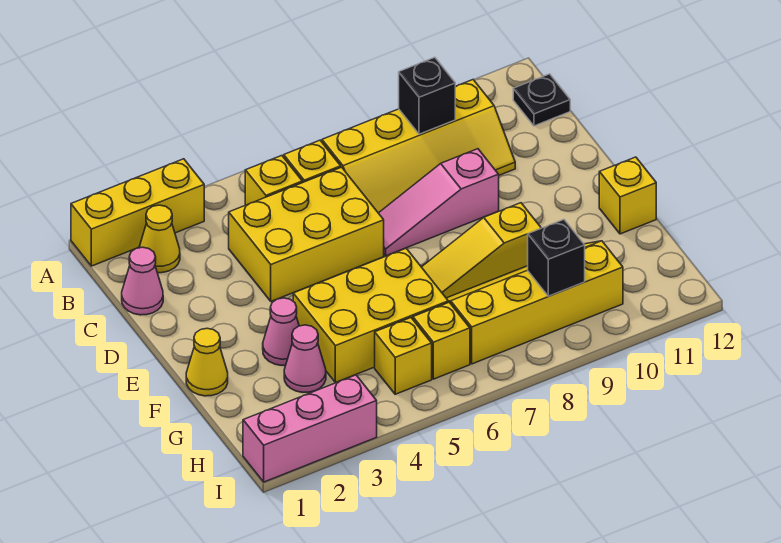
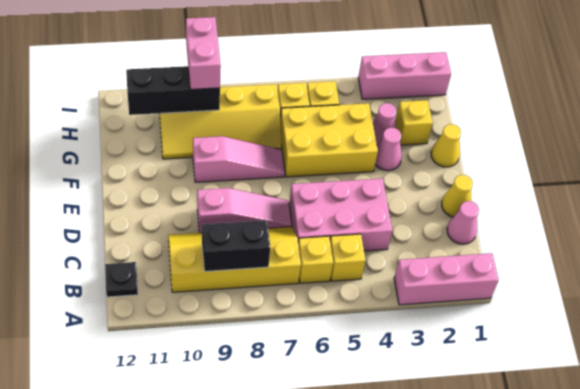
yellow 1x3 brick [71,159,204,266] -> pink 1x3 brick [394,253,499,305]
yellow 1x1 cone [139,205,180,273] -> yellow 1x1 cone moved to [442,175,473,217]
black 1x1 brick [399,57,455,134] -> black 1x2 brick [202,220,270,272]
yellow 2x3 brick [229,167,384,301] -> pink 2x3 brick [289,178,392,251]
yellow 1x3 slope [422,203,541,298] -> pink 1x3 slope [193,136,285,182]
yellow 1x1 brick [599,157,656,234] -> yellow 1x1 brick moved to [396,100,433,145]
black 1x1 brick [528,220,585,296] -> black 1x3 brick [126,66,220,115]
none -> pink 1x2 brick [186,17,221,89]

